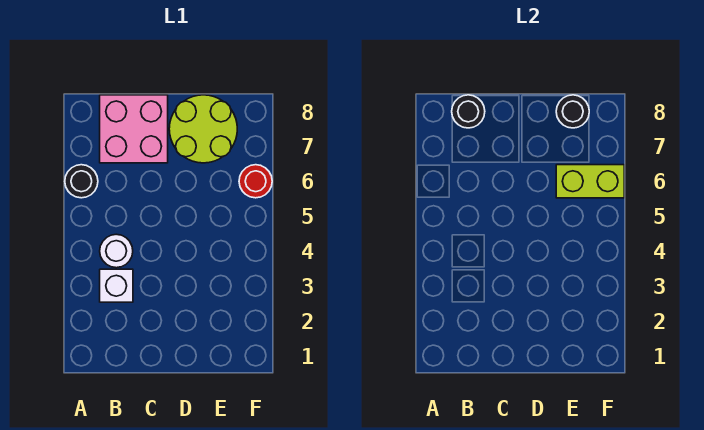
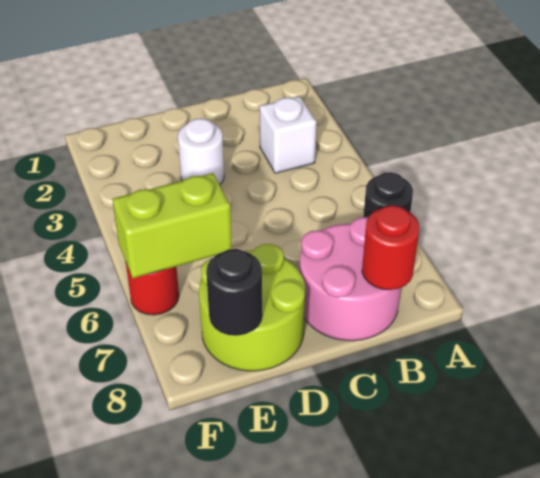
white 1x1 round brick [100,234,133,268] -> white 1x1 round brick moved to [178,118,224,185]
pink 2x2 brick [100,95,168,163] -> pink 2x2 round brick [300,217,401,341]
black 1x1 round brick [452,95,485,128] -> red 1x1 round brick [362,205,419,290]

